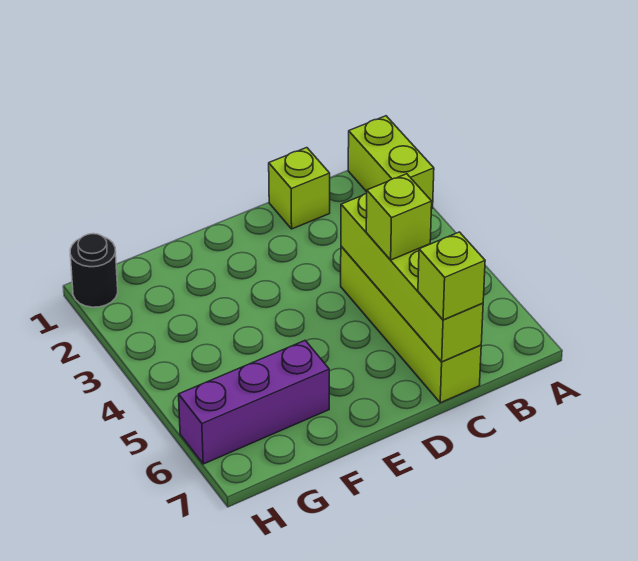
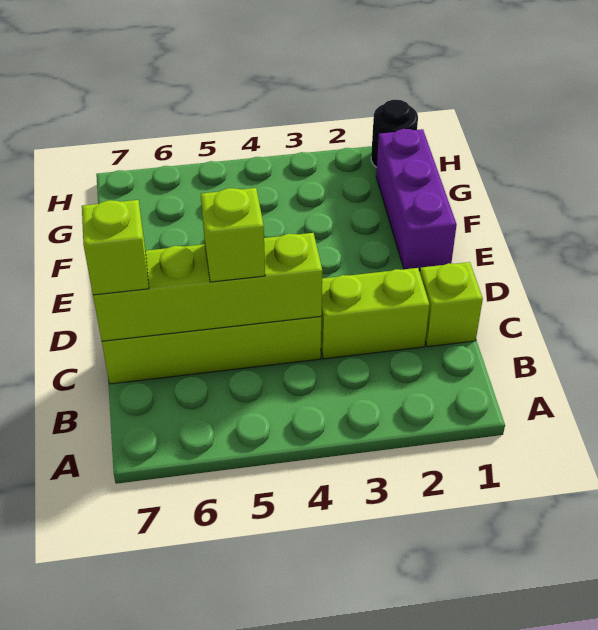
lime 1x2 brick [348,116,434,209] -> lime 1x2 brick moved to [321,268,429,359]
purple 1x3 brick [179,341,329,464] -> purple 1x3 brick moved to [376,129,457,271]

